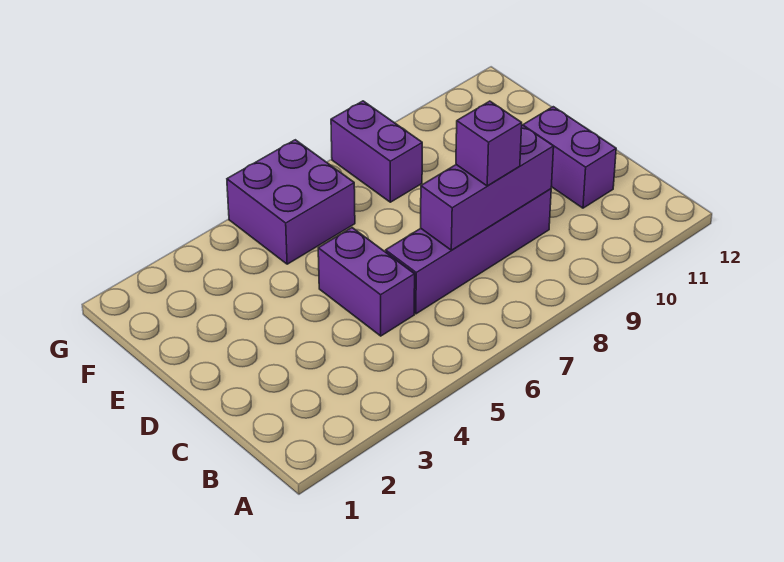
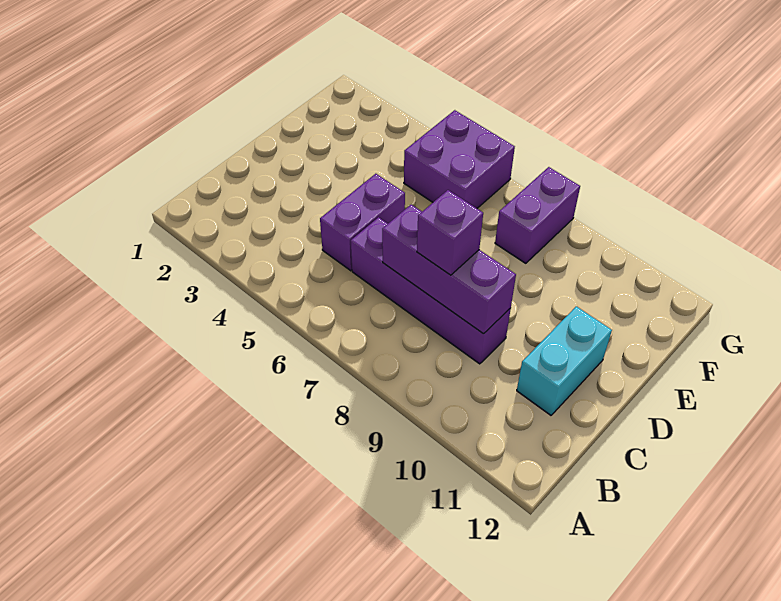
purple 1x2 brick [523,107,616,208] -> cyan 1x2 brick [517,306,612,415]

